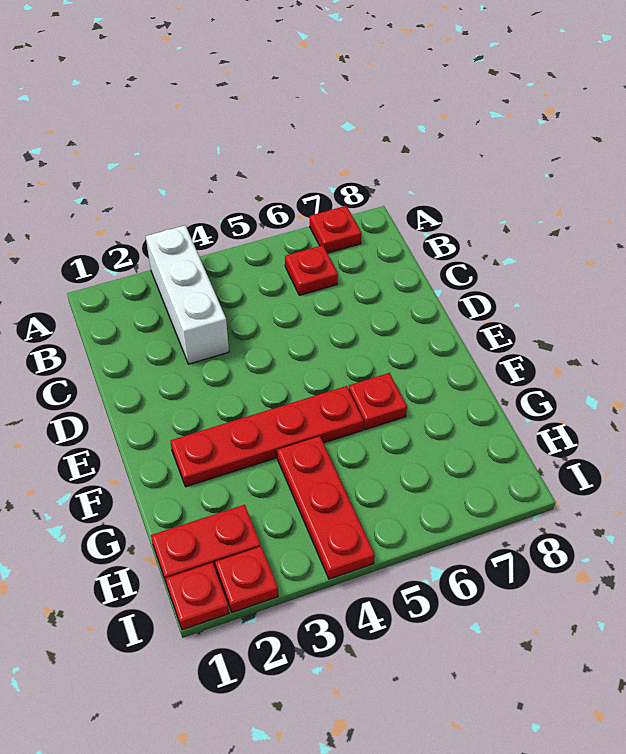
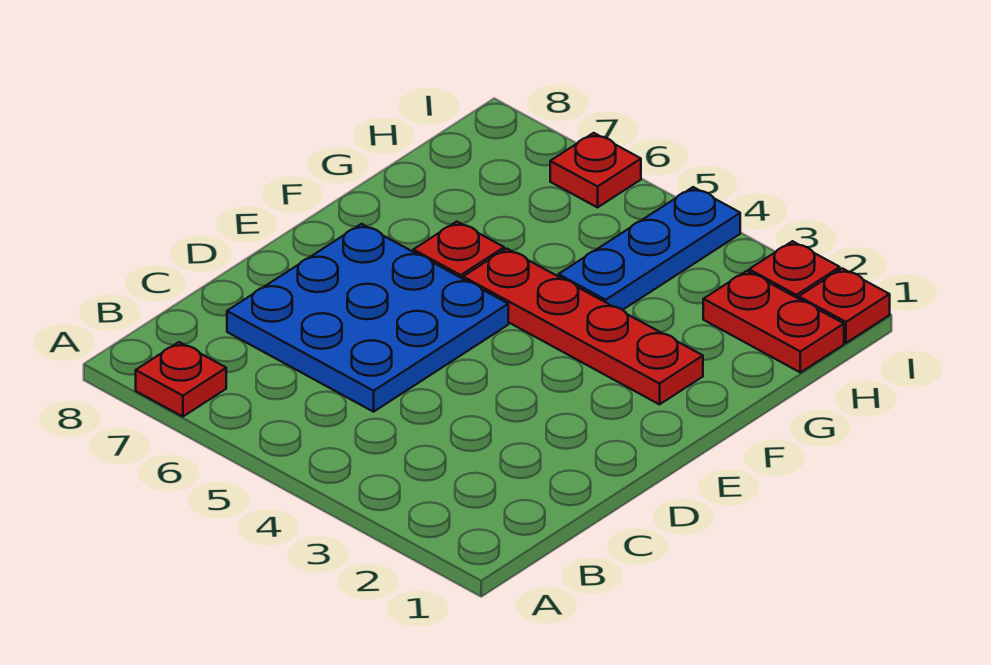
white 1x3 brick [146,225,229,364] -> none
red 1x1 plate [285,245,338,295] -> red 1x1 plate moved to [550,133,641,207]
none -> blue 3x3 plate [227,224,508,412]
red 1x3 plate [277,436,375,579] -> blue 1x3 plate [558,187,740,310]

